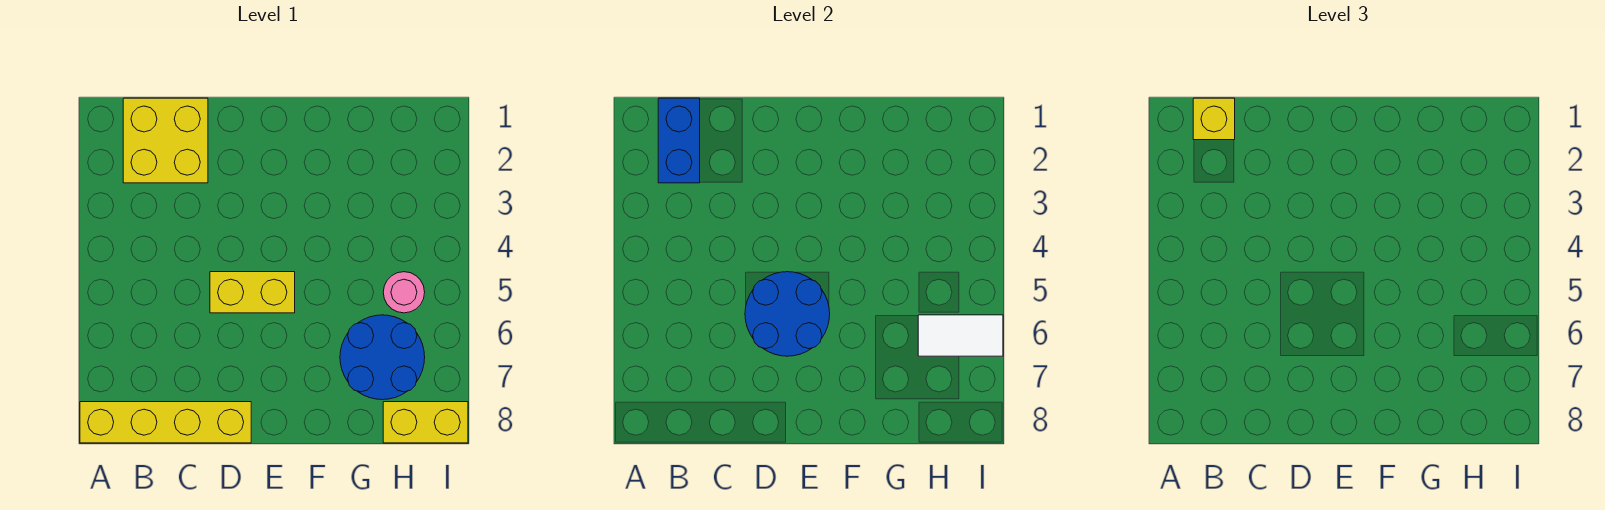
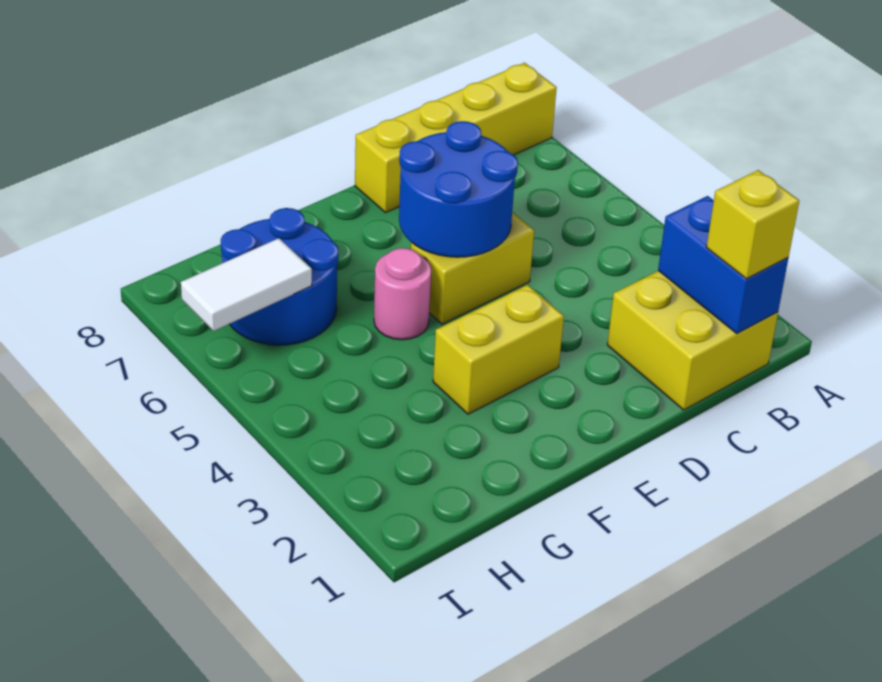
pink 1x1 round brick [383,272,425,313] -> pink 1x1 round brick moved to [374,248,431,340]
yellow 1x2 brick [383,402,468,443] -> yellow 1x2 brick moved to [433,285,564,414]

